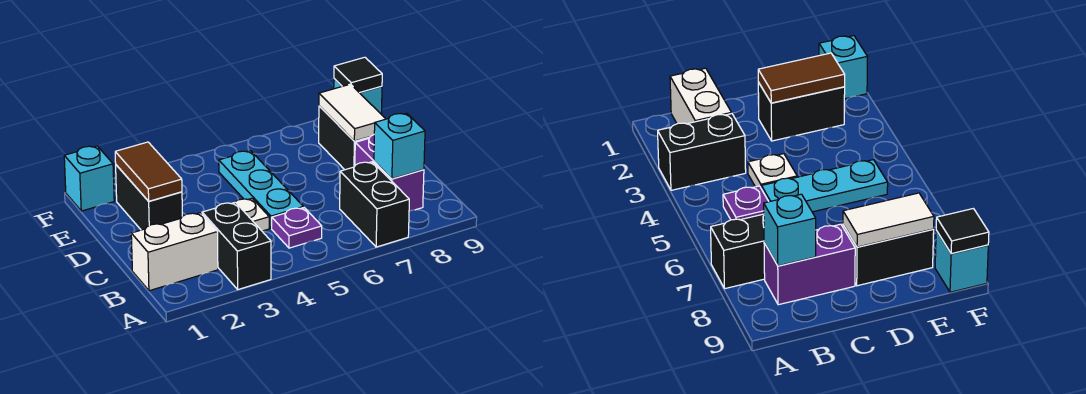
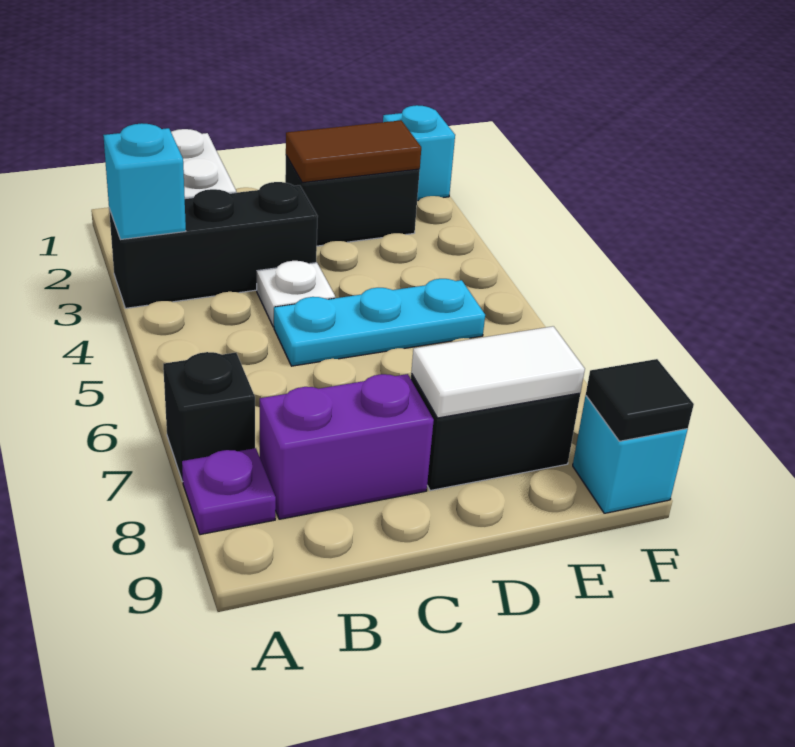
black 1x2 brick [202,202,271,289] -> black 1x3 brick [109,182,318,308]
black 1x2 brick [340,162,409,247] -> black 1x1 brick [163,352,255,482]
purple 1x1 plate [272,208,322,248] -> purple 1x1 plate moved to [182,448,276,535]
cyan 1x1 brick [374,113,425,179] -> cyan 1x1 brick moved to [103,123,186,240]

